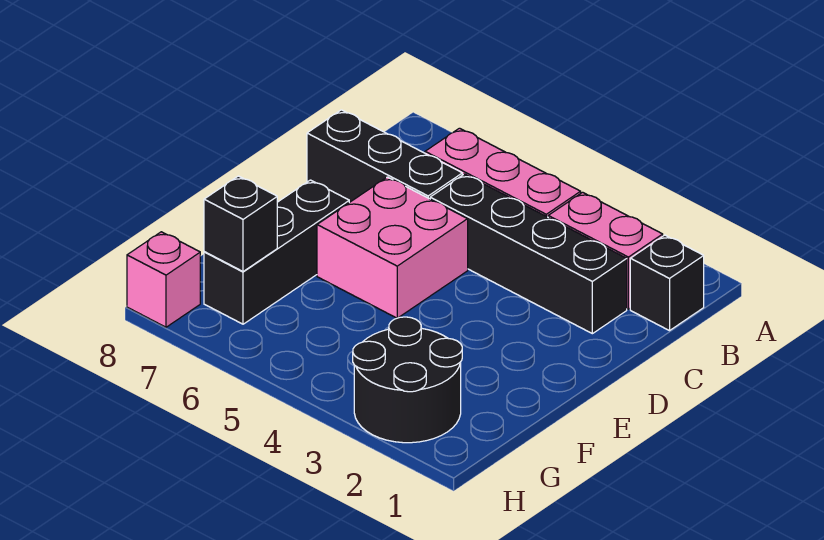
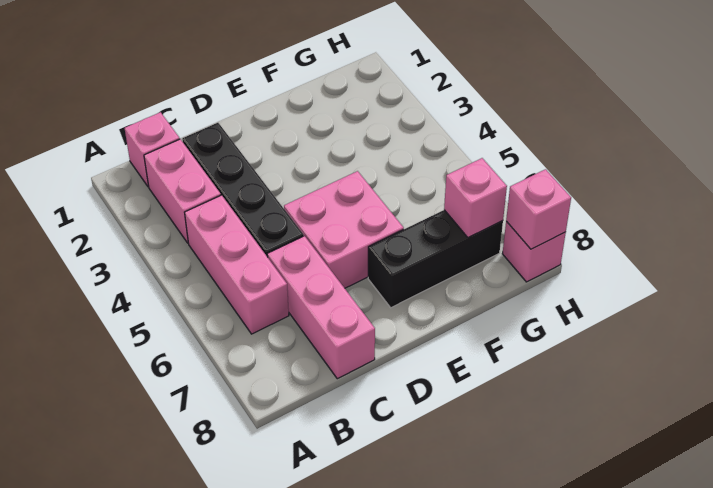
black 1x1 brick [630,235,704,331] -> pink 1x1 brick [125,112,180,187]
black 1x3 brick [307,110,462,202] -> pink 1x3 brick [267,236,375,379]
black 2x2 round brick [353,317,462,443] -> none
black 1x1 brick [204,176,277,272] -> pink 1x1 brick [444,158,507,238]
none -> pink 1x1 brick [506,169,571,249]

